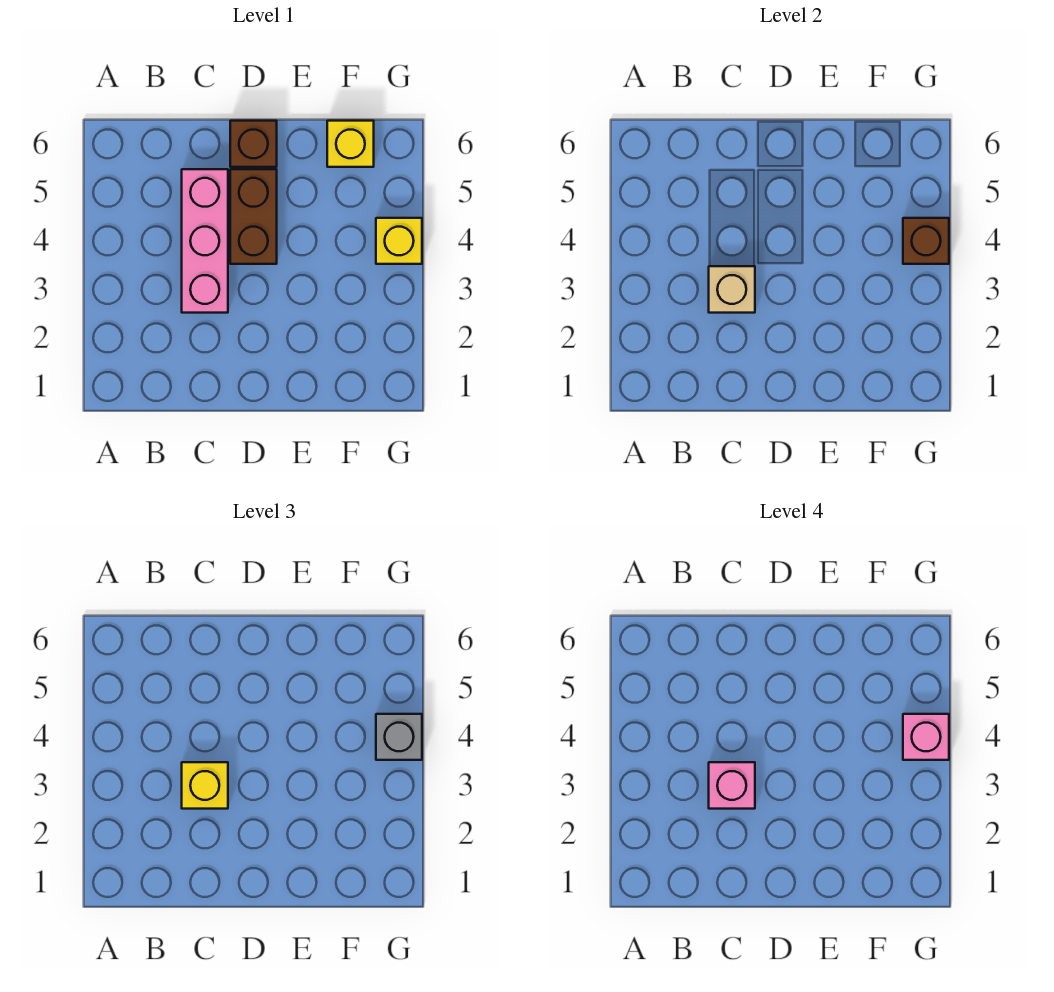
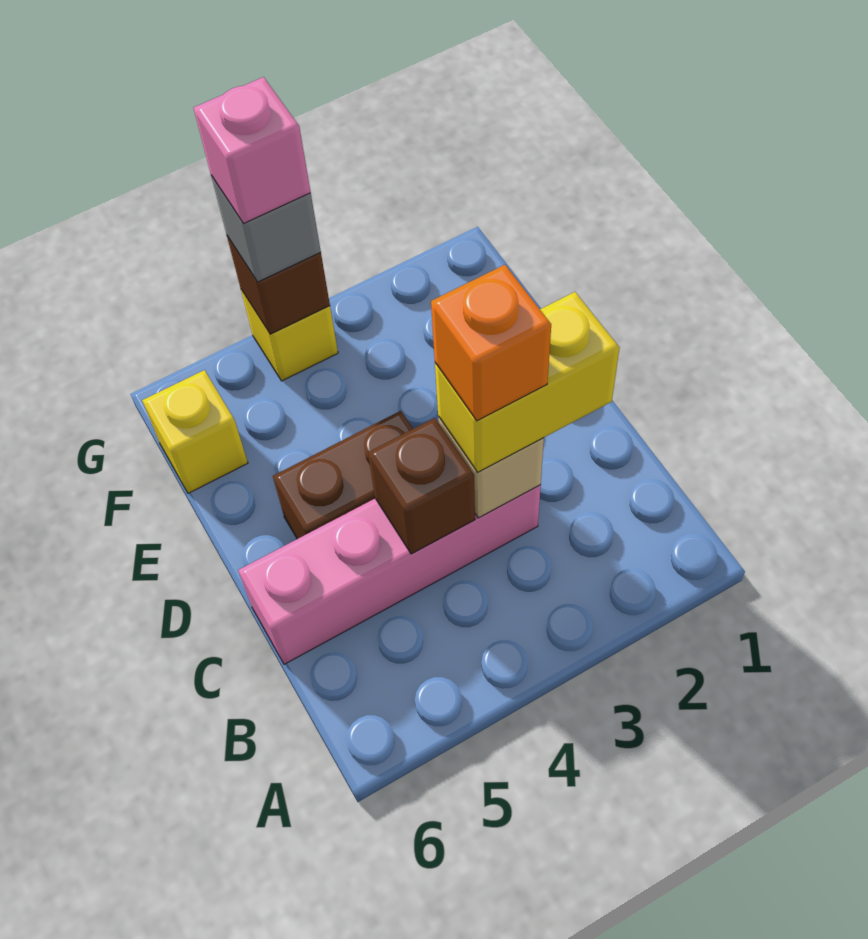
pink 1x3 brick [182,169,228,313] -> pink 1x4 brick [238,485,541,664]
yellow 1x1 brick [182,762,228,809] -> yellow 1x2 brick [435,292,619,472]
pink 1x1 brick [709,762,755,809] -> orange 1x1 brick [431,265,551,421]
brown 1x1 brick [230,121,277,167] -> brown 1x1 brick moved to [368,418,475,554]

